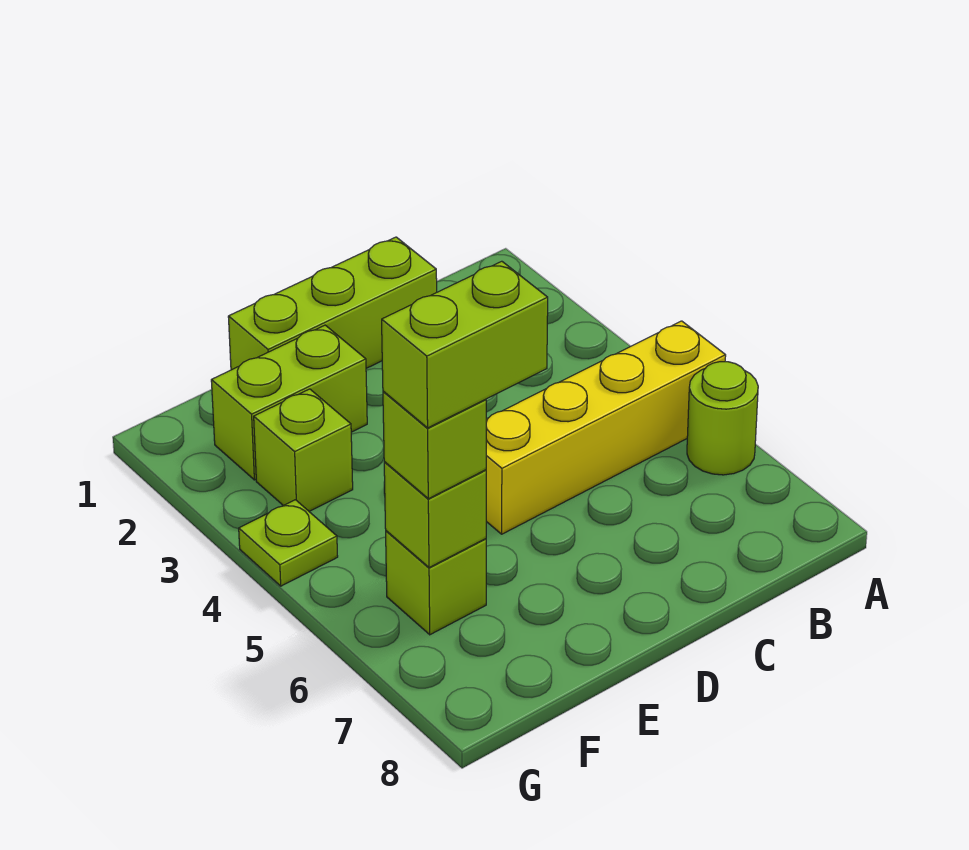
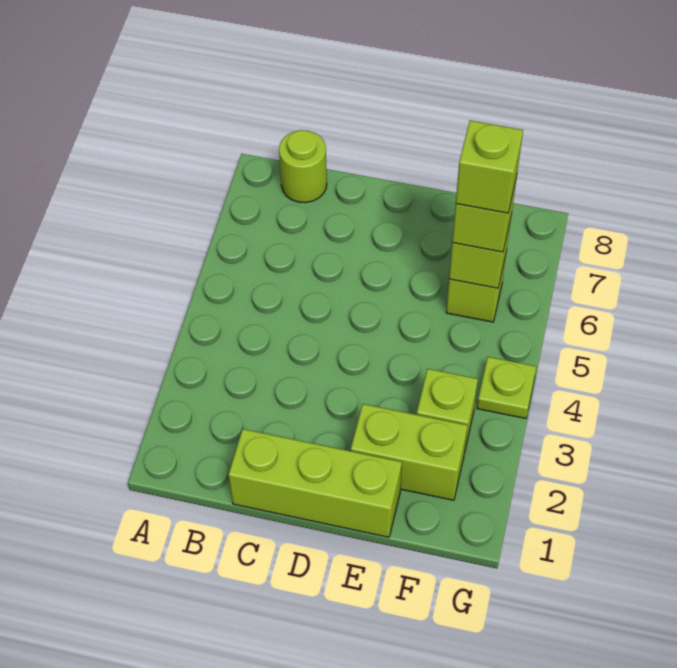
yellow 1x4 brick [486,321,726,534] -> none
lime 1x1 round brick [687,362,758,475] -> lime 1x1 round brick moved to [279,130,327,203]
lime 1x2 brick [382,261,548,428] -> lime 1x1 brick [456,121,523,213]

